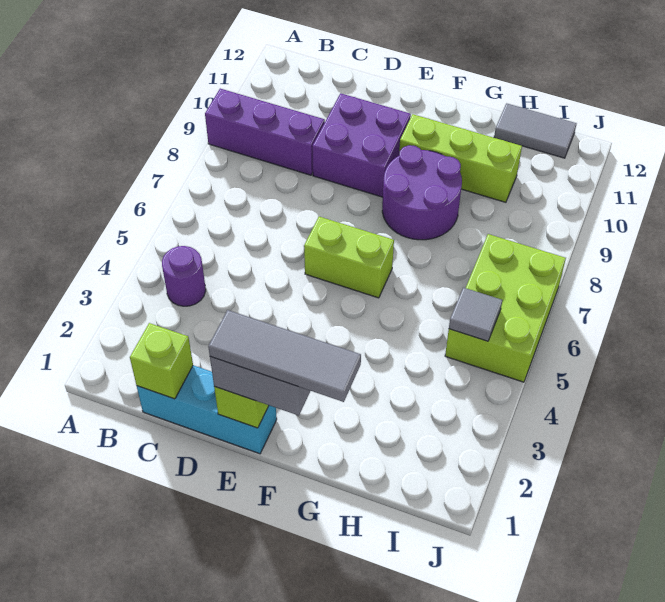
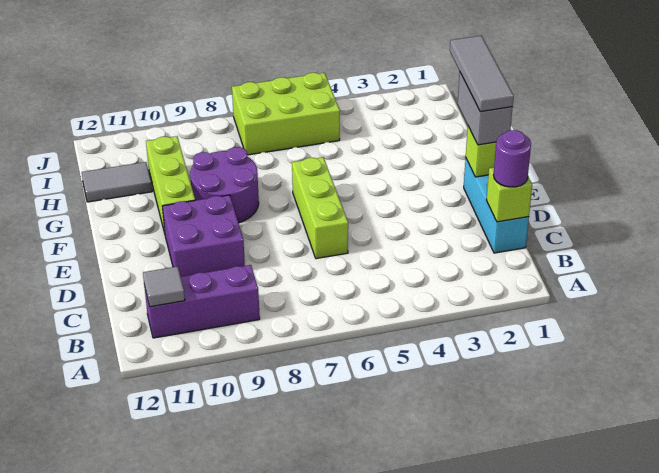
purple 1x3 brick [205,89,325,175] -> purple 1x3 brick turned to [144,265,260,338]
purple 1x1 round brick [162,246,206,306] -> purple 1x1 round brick moved to [494,130,531,187]
lime 1x2 brick [304,217,394,298] -> lime 1x3 brick [292,157,348,259]
grey 1x2 tile [494,103,577,158] -> grey 1x2 tile turned to [82,162,152,202]
grey 1x1 tile [449,288,502,341] -> grey 1x1 tile moved to [143,266,185,307]

